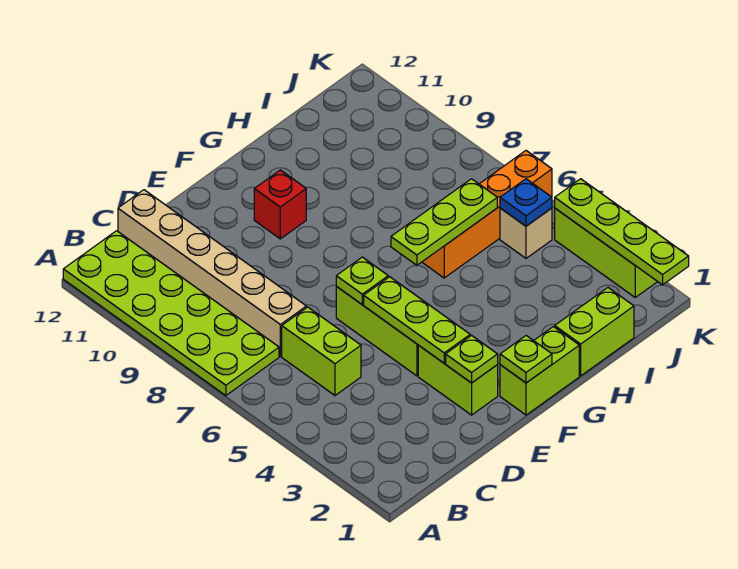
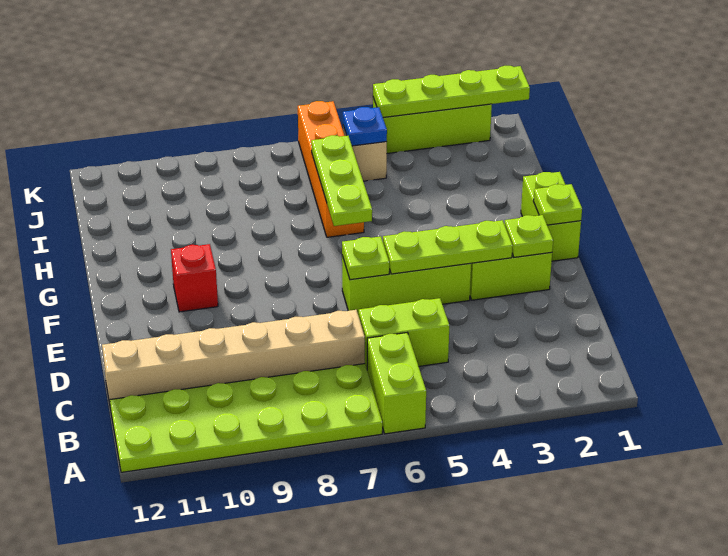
lime 1x2 brick [555,288,634,376] -> lime 1x2 brick moved to [367,333,426,434]

